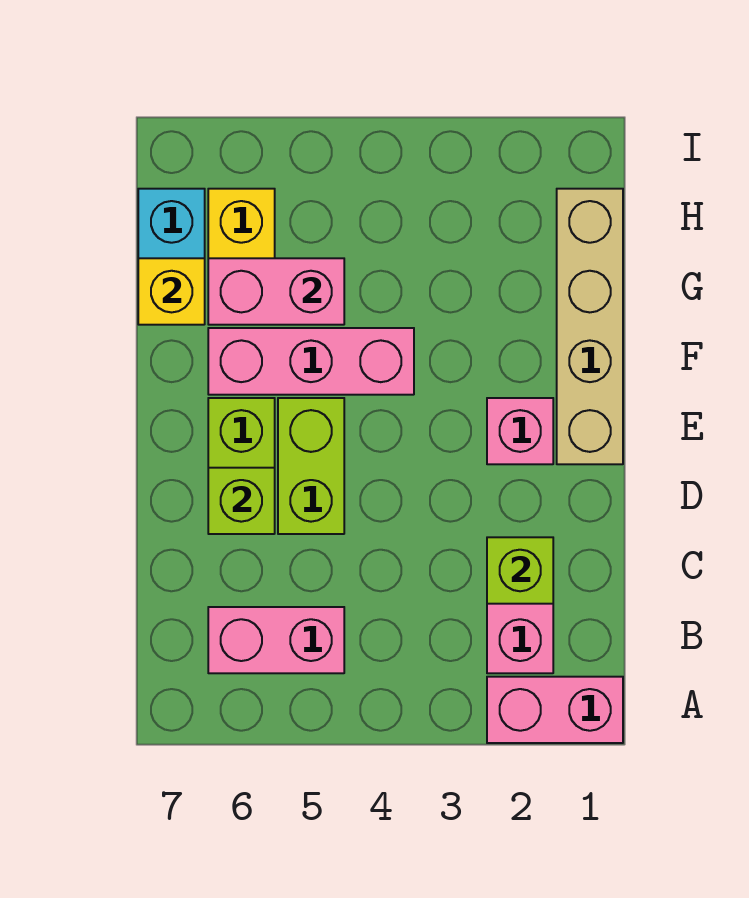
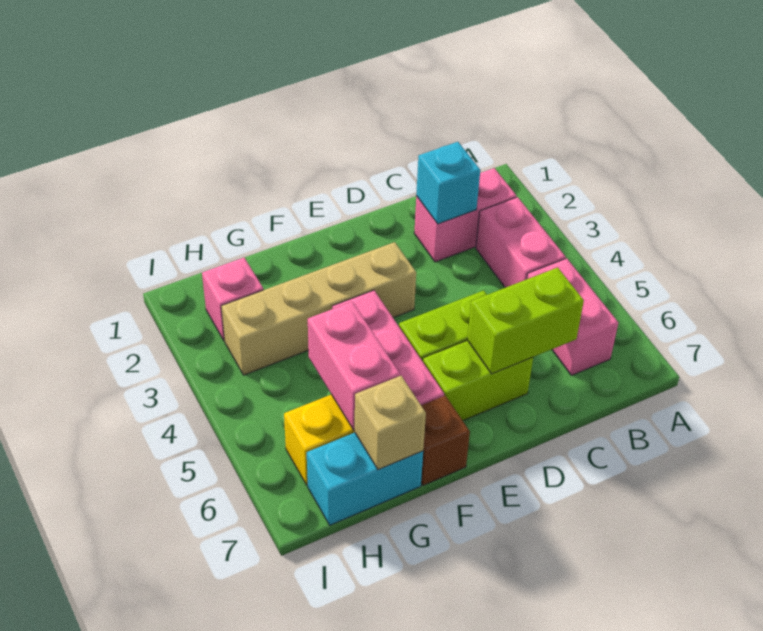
pink 1x2 brick [487,677,623,743] -> pink 1x2 brick moved to [476,197,566,288]
lime 1x1 brick [487,537,553,604] -> cyan 1x1 brick [416,142,480,224]
lime 1x1 brick [208,468,275,534] -> lime 1x2 brick [467,267,584,374]
tan 1x4 brick [557,189,623,464] -> tan 1x4 brick moved to [221,242,416,375]
pink 1x1 brick [487,398,553,464] -> pink 1x1 brick moved to [202,258,263,341]
none -> brown 1x1 brick [421,396,470,485]
yellow 1x1 brick [138,258,205,325] -> tan 1x1 brick [355,376,426,470]

